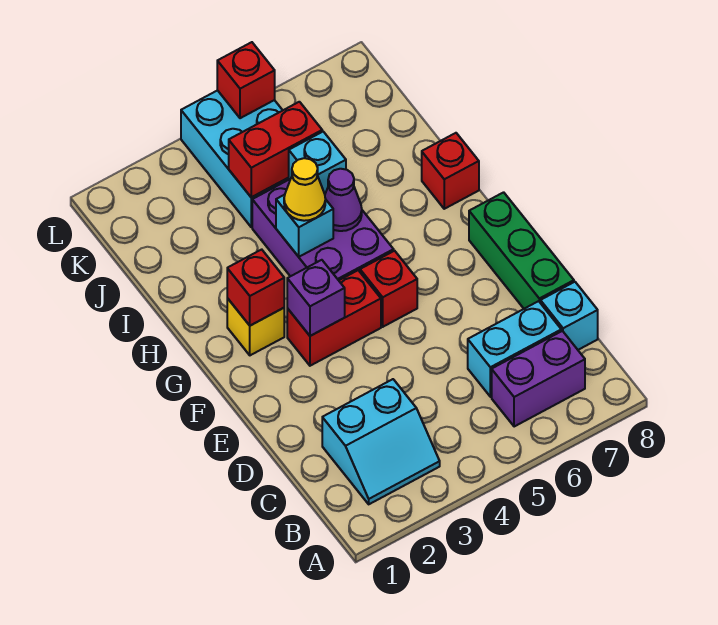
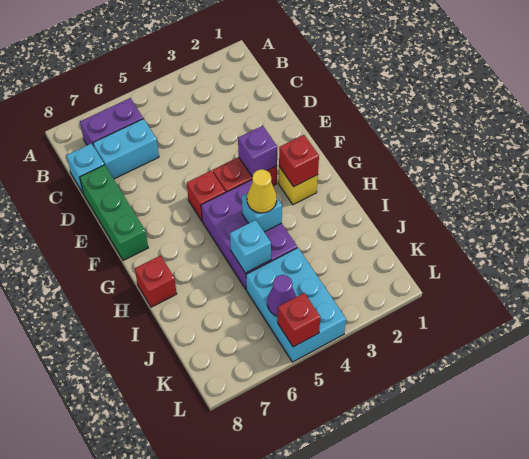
cyan 2x2 slope [322,379,440,504] -> none
purple 1x1 cone [325,169,362,231] -> purple 1x1 cone moved to [267,275,296,316]
red 1x2 brick [229,102,322,197] -> none

